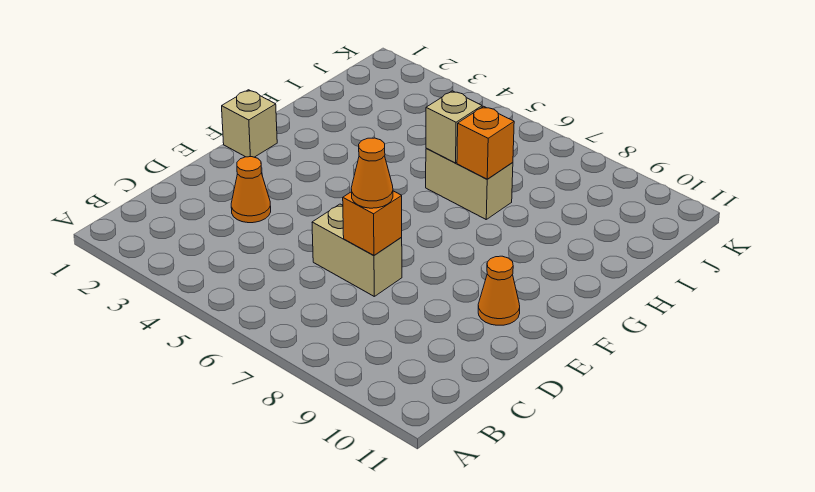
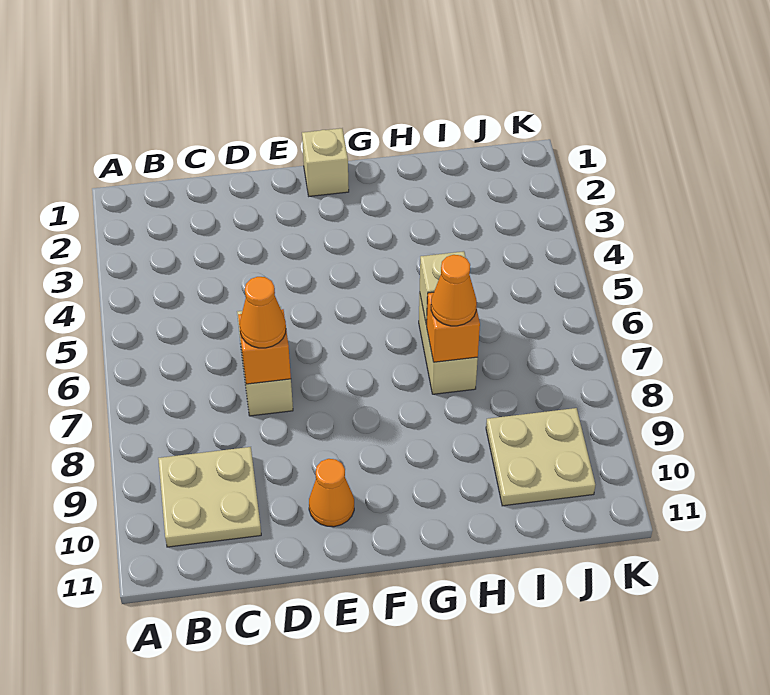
none -> tan 2x2 plate [158,447,261,547]
orange 1x1 cone [231,157,271,223] -> orange 1x1 cone moved to [431,255,477,326]
none -> tan 2x2 plate [486,408,595,506]

